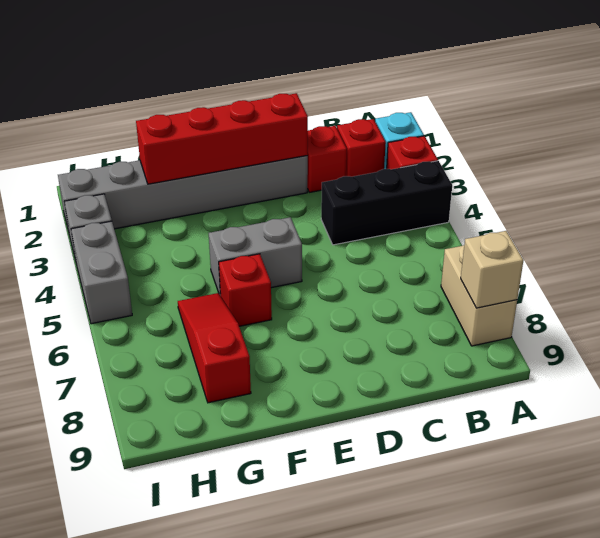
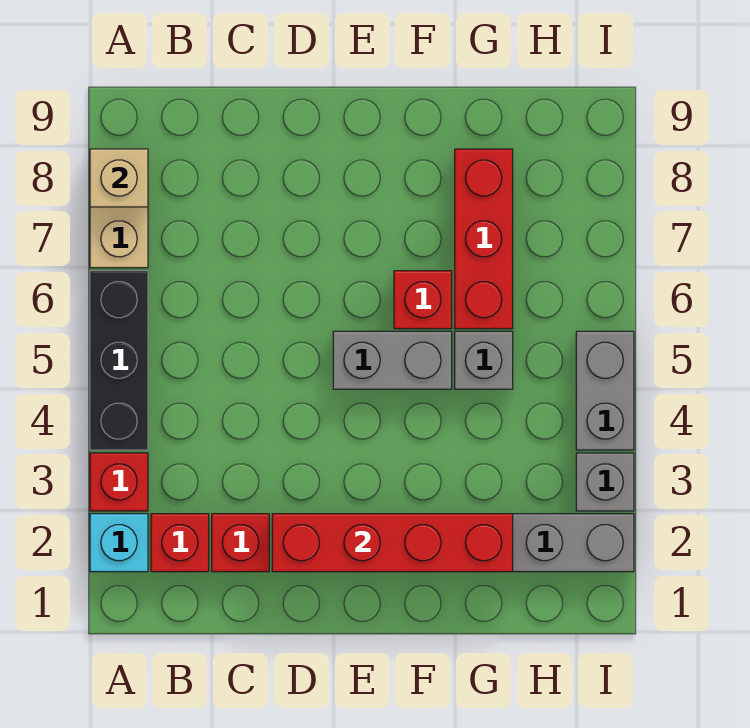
black 1x3 brick [321,161,452,245] -> black 1x3 brick turned to [90,271,148,450]
none -> grey 1x1 brick [455,331,513,389]
red 1x3 slope [178,293,251,403] -> red 1x3 brick [455,149,513,329]

